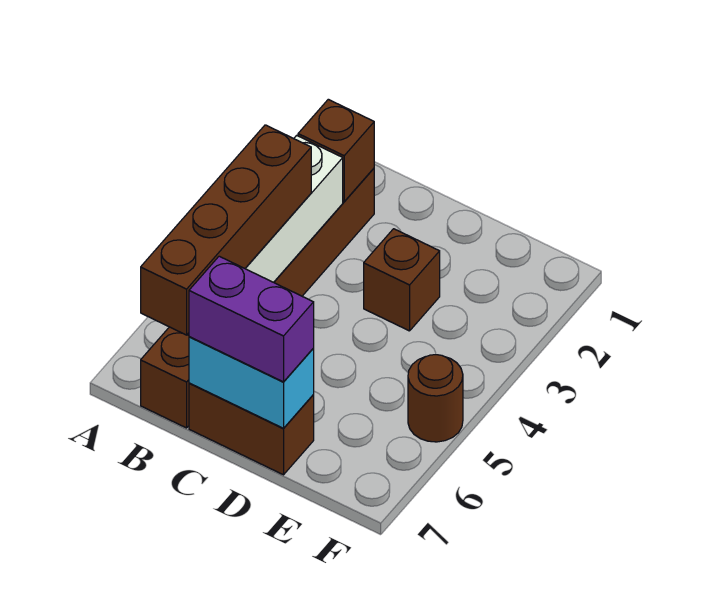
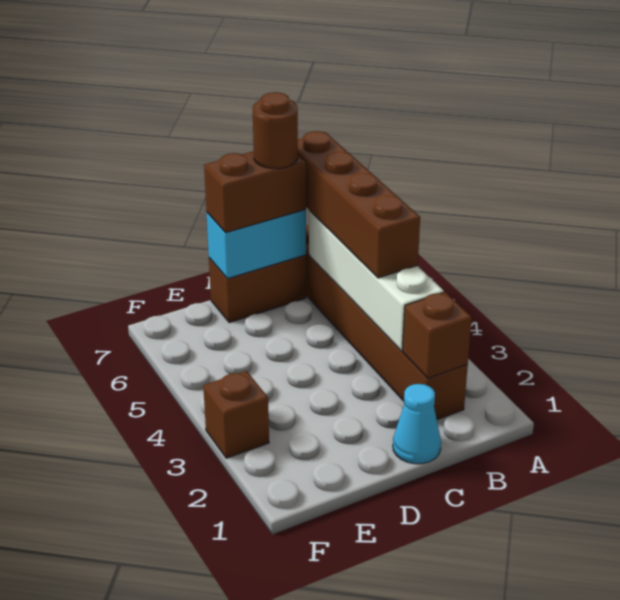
none -> cyan 1x1 cone [393,384,441,464]
purple 1x2 brick [189,256,314,382] -> brown 1x2 brick [204,151,306,233]
brown 1x1 brick [364,229,440,331] -> brown 1x1 brick moved to [203,371,269,458]
brown 1x1 round brick [408,355,463,442] -> brown 1x1 round brick moved to [253,92,298,169]

